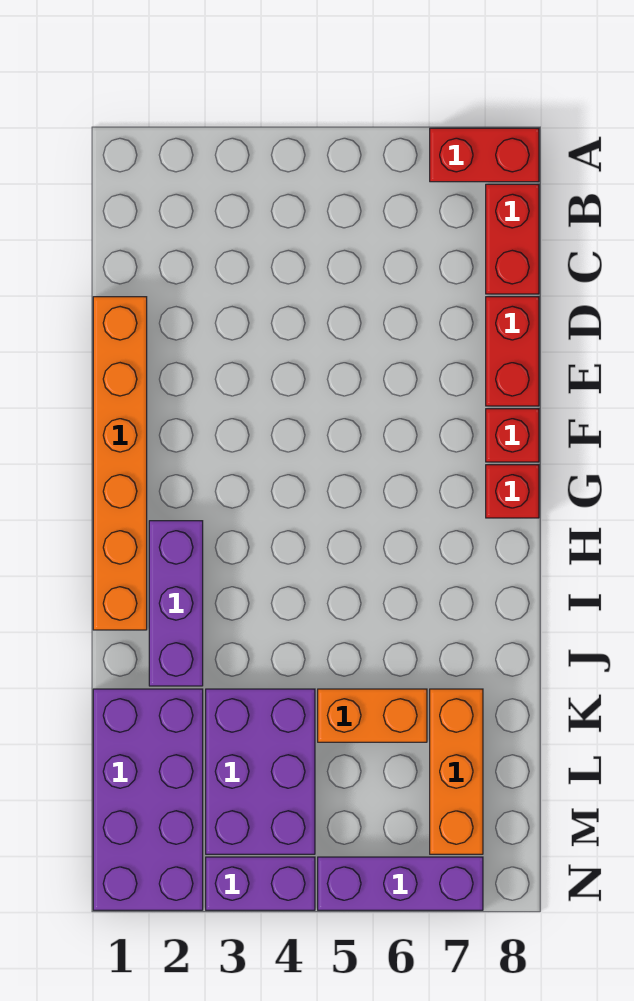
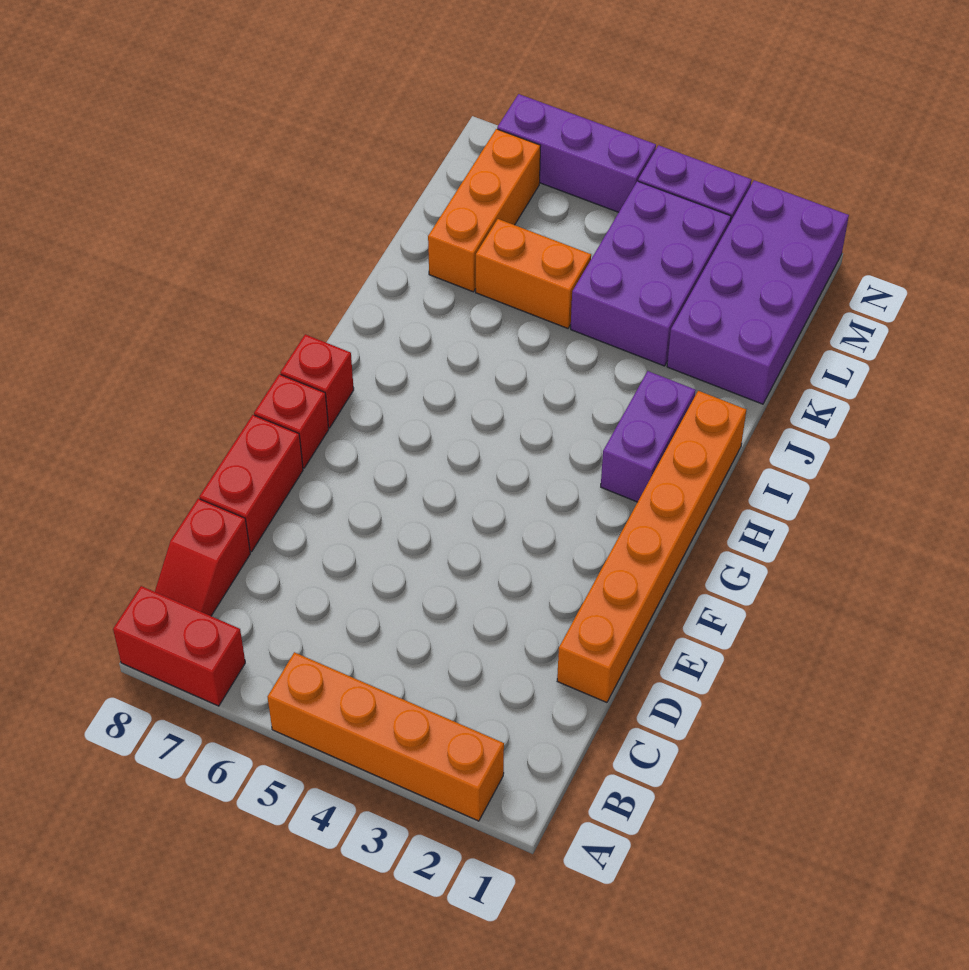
none -> orange 1x4 brick [268,652,504,821]
red 1x2 brick [486,184,539,294] -> red 1x2 slope [155,499,250,616]
purple 1x3 brick [149,521,203,686] -> purple 1x2 brick [601,371,696,502]

